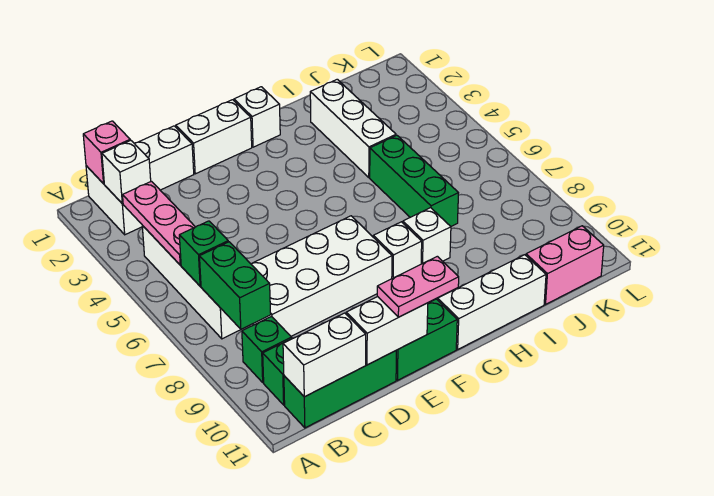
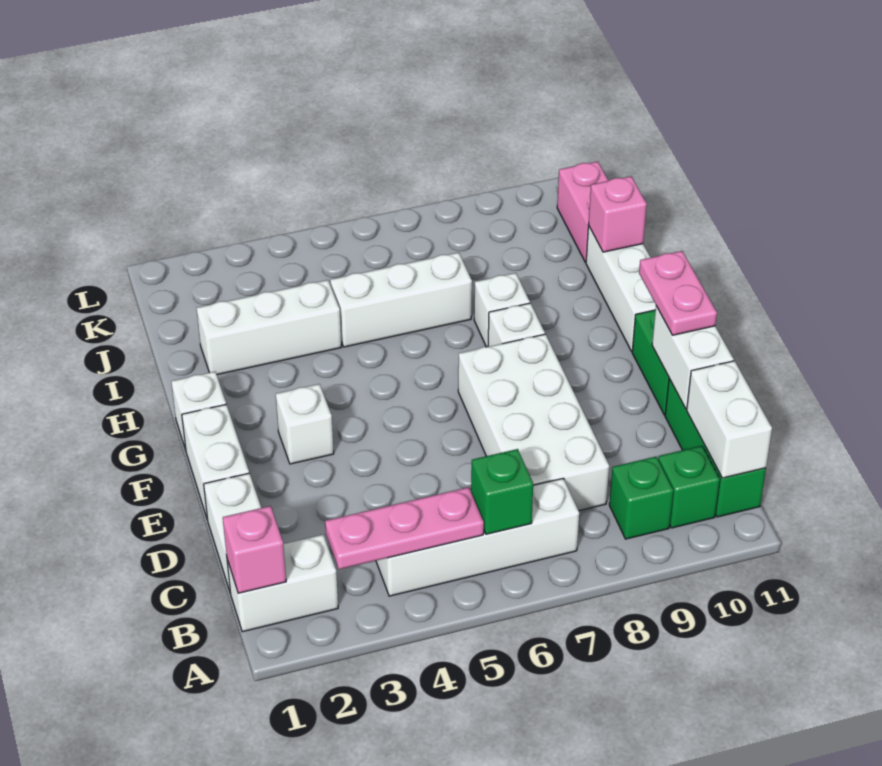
white 1x1 brick [102,140,151,204] -> white 1x1 brick moved to [276,384,334,464]
green 1x2 brick [200,242,271,329] -> none
green 1x3 brick [370,135,458,226] -> white 1x3 brick [330,252,472,347]
none -> pink 1x1 brick [588,176,647,252]

